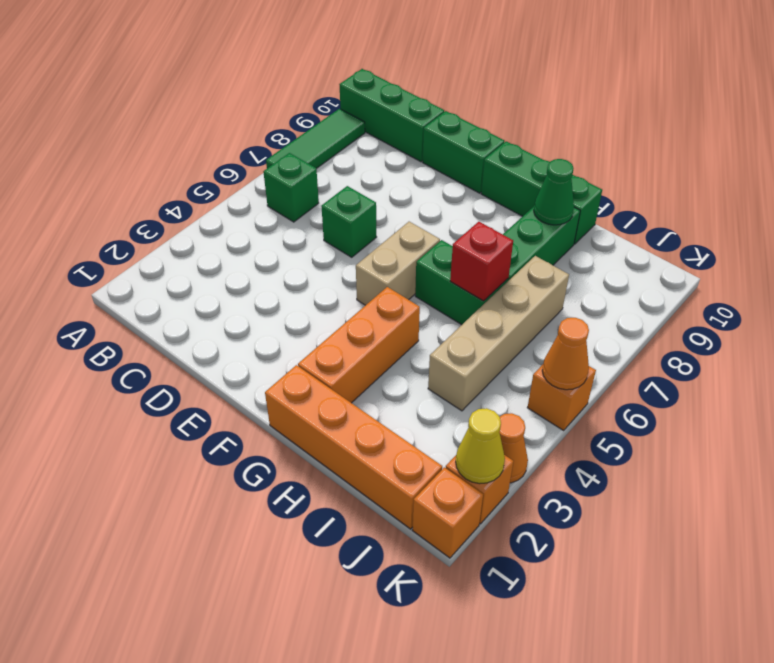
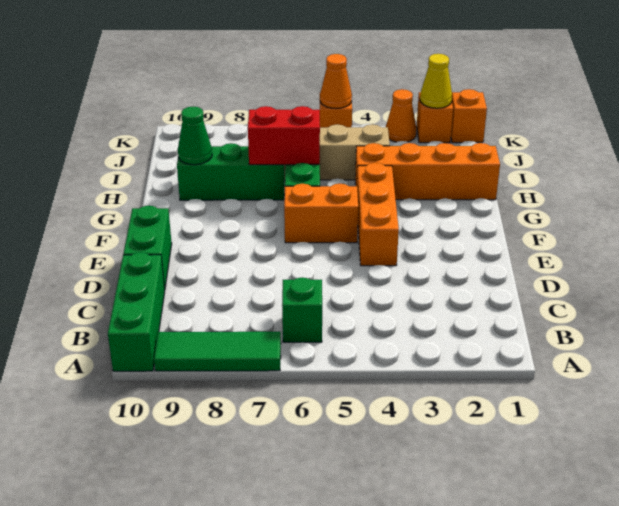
green 1x1 brick [321,186,376,257] -> none
tan 1x2 brick [356,222,440,305] -> orange 1x2 brick [284,183,358,243]
green 1x3 brick [481,141,602,244] -> none
orange 1x4 brick [265,365,442,529] -> orange 1x4 brick turned to [355,143,500,200]
orange 1x3 brick [298,287,420,403] -> orange 1x3 brick turned to [357,163,399,266]
red 1x1 brick [450,222,513,301] -> red 1x2 brick [248,106,320,165]

